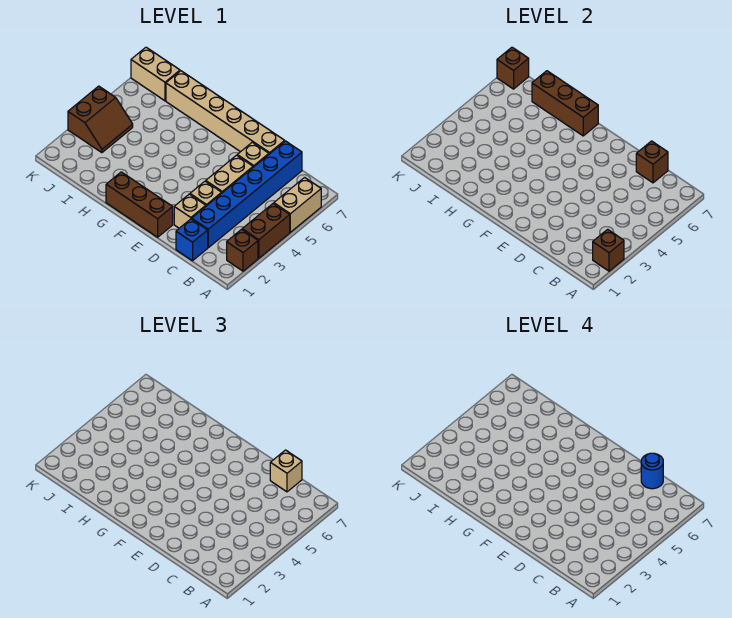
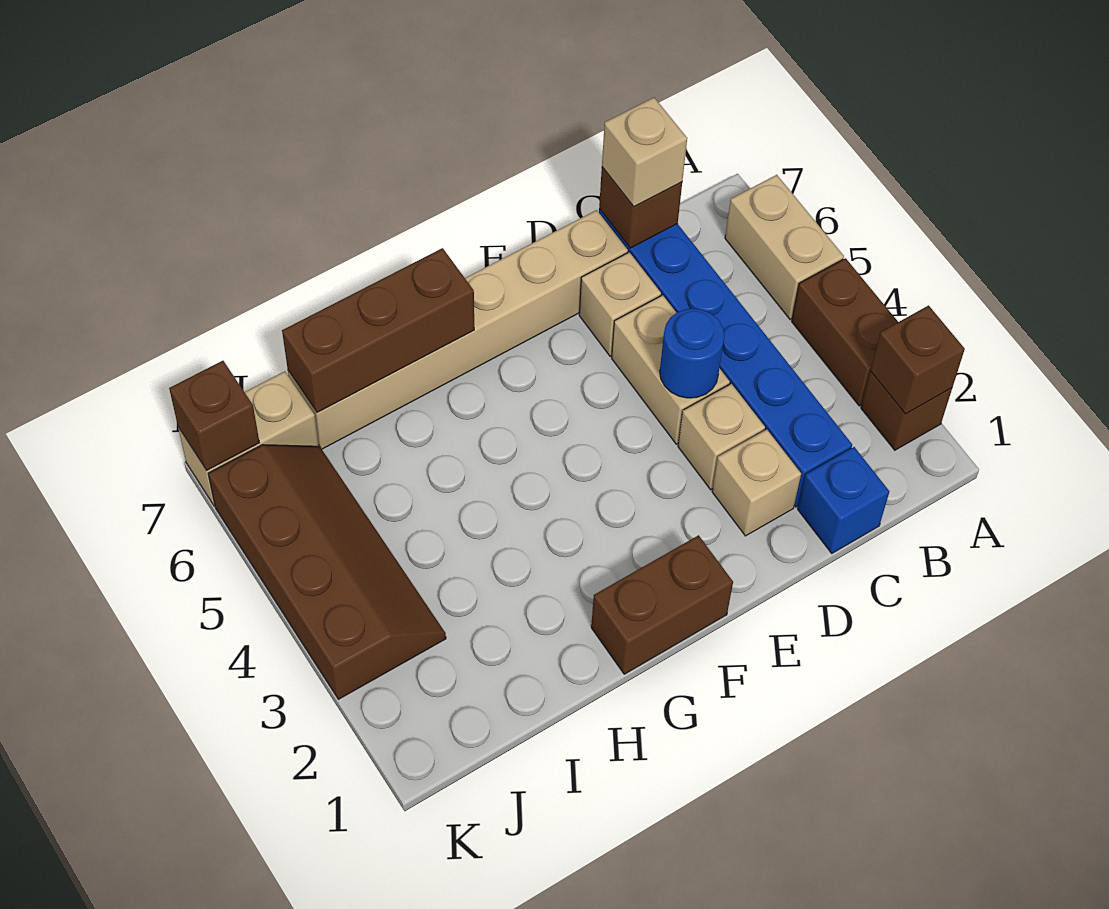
blue 1x1 round brick [641,453,663,489] -> blue 1x1 round brick moved to [660,309,724,398]
brown 1x3 brick [106,172,173,237] -> brown 1x2 brick [591,535,733,674]
brown 2x2 slope [68,86,133,153] -> brown 2x4 slope [208,445,446,699]

